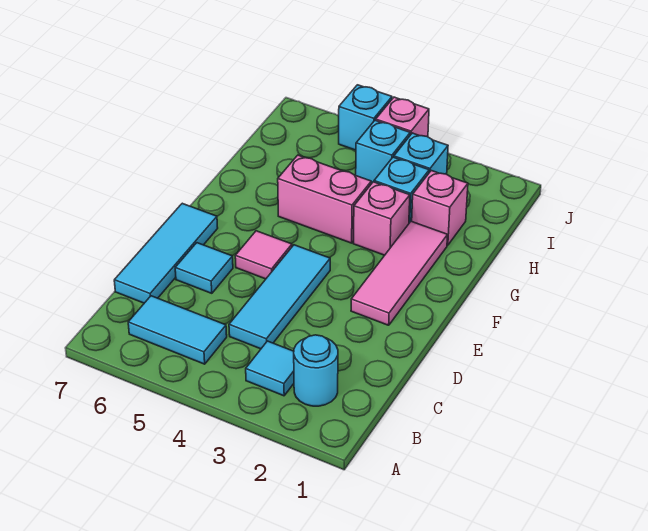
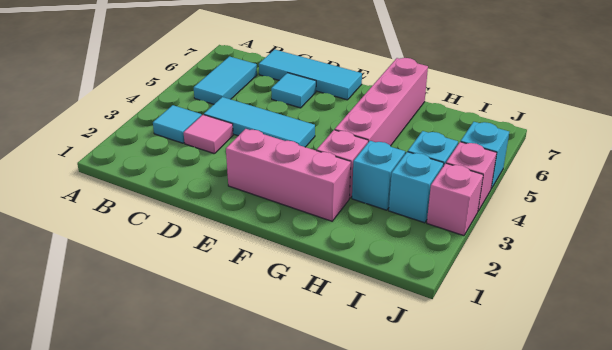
cyan 1x1 round brick [294,335,338,406] -> none
pink 1x3 tile [351,221,448,325] -> pink 1x3 brick [226,129,351,221]
pink 1x1 tile [235,231,292,279] -> pink 1x1 tile moved to [184,115,233,153]
pink 1x2 brick [278,155,371,243] -> pink 1x4 brick [335,58,428,146]
pink 1x1 brick [412,171,468,245] -> pink 1x1 brick moved to [427,163,483,236]

